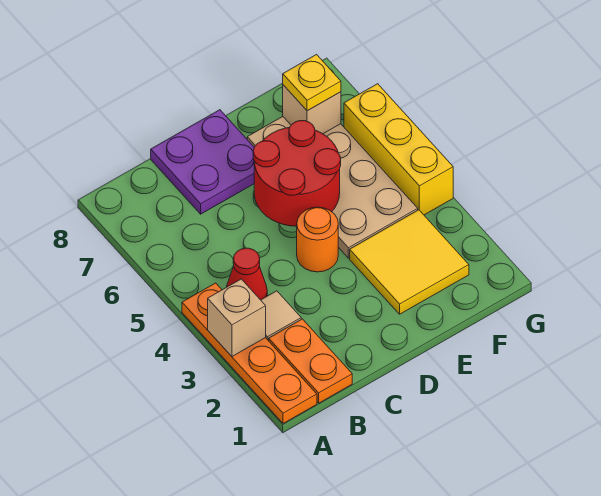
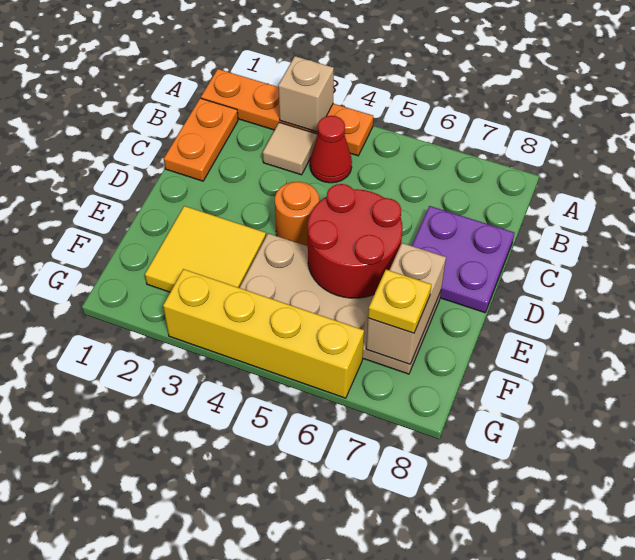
orange 1x2 plate [269,319,352,403] -> orange 1x2 plate turned to [164,98,238,181]
tan 1x1 brick [283,85,341,134] -> tan 1x2 brick [366,243,446,364]
yellow 1x3 brick [344,84,453,215] -> yellow 1x4 brick [163,269,364,398]

